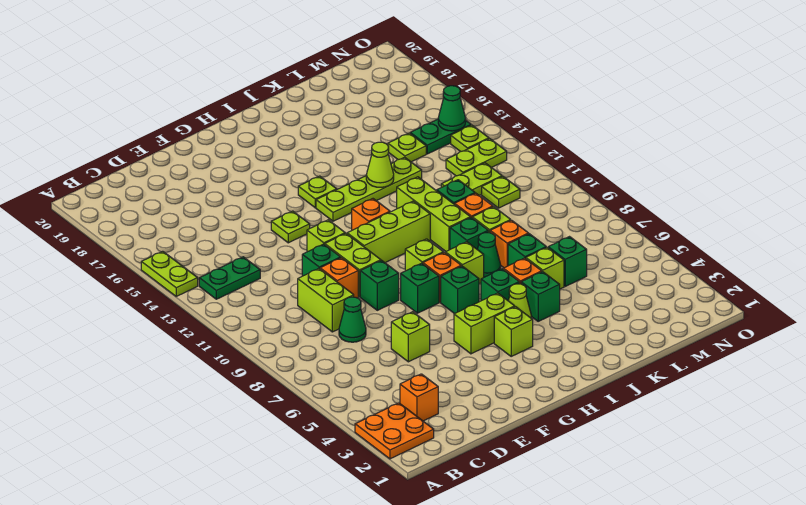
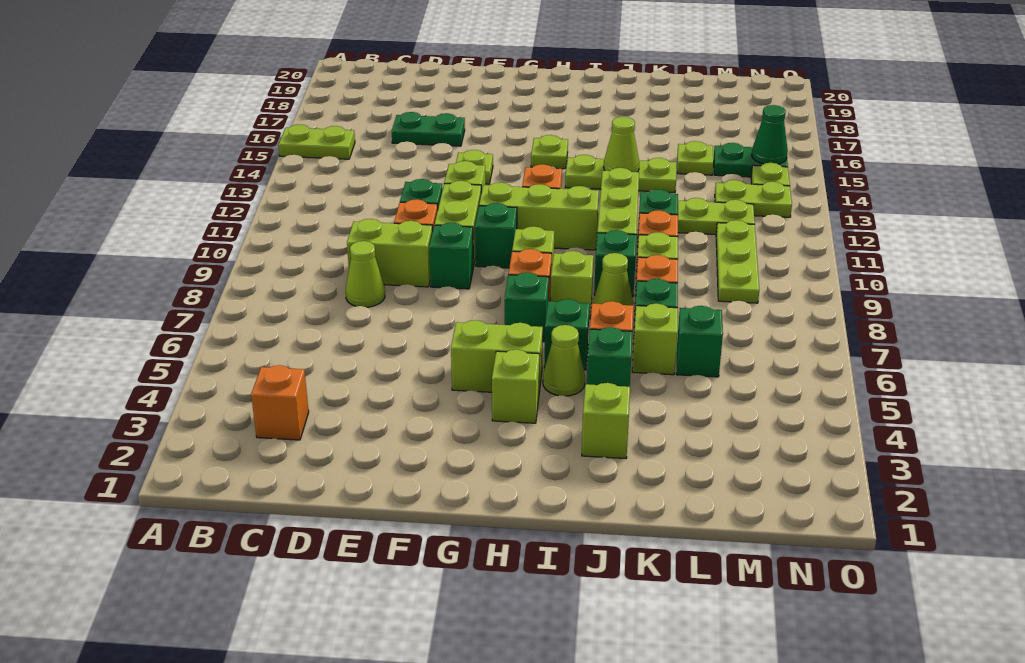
orange 2x2 plate [355,403,434,459] -> none
lime 1x2 plate [141,251,198,296] -> lime 1x2 plate turned to [279,124,355,159]
green 1x2 plate [199,257,260,299] -> green 1x2 plate moved to [392,112,465,146]
green 1x1 cone [339,297,366,342] -> lime 1x1 cone [346,241,385,307]
lime 1x2 brick [298,269,354,332] -> lime 1x2 brick turned to [347,219,433,287]
lime 1x1 brick [391,312,430,362] -> lime 1x1 brick moved to [582,383,630,459]
green 1x1 brick [401,263,439,313] -> green 1x1 brick moved to [475,203,517,268]
lime 1x4 plate [316,157,422,221] -> lime 1x3 plate [565,155,676,193]
green 1x1 cone [477,233,501,277] -> lime 1x1 cone [593,253,633,305]
lime 1x1 plate [482,177,520,208] -> lime 1x3 plate [716,220,759,303]

